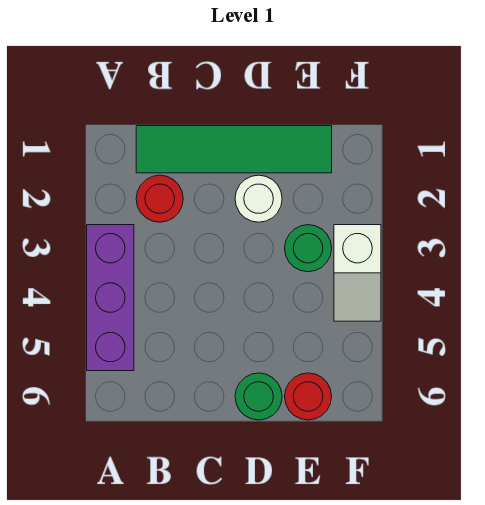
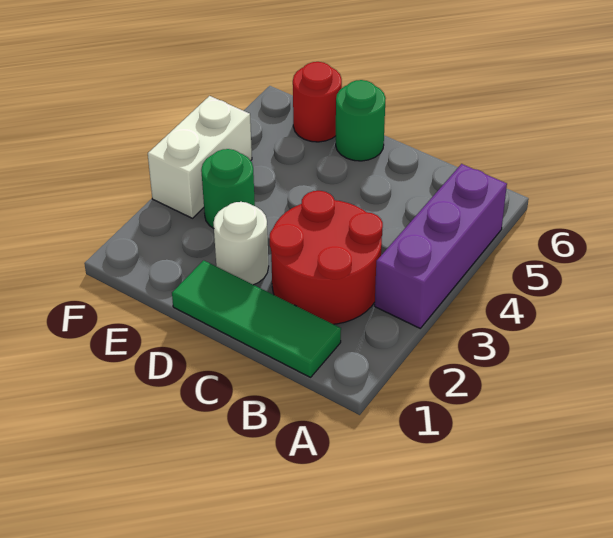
green 1x4 tile [136,126,332,173] -> green 1x3 tile [172,260,341,377]
red 1x1 round brick [136,175,183,222] -> red 2x2 round brick [270,191,383,324]
white 1x2 slope [334,225,381,321] -> white 1x2 brick [148,96,252,218]

